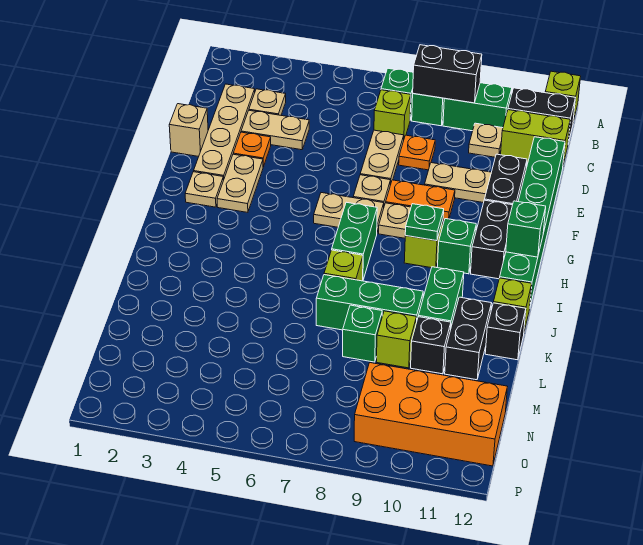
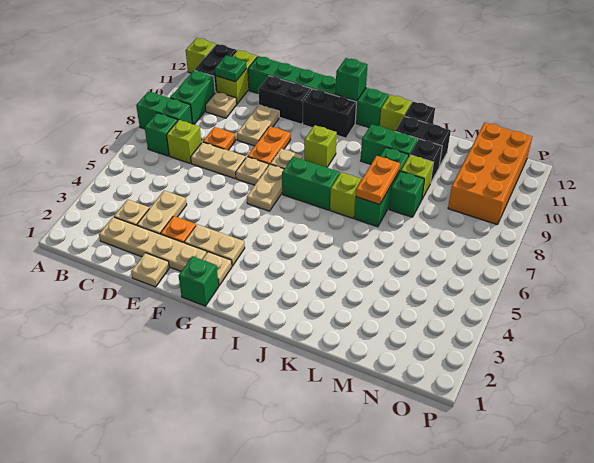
black 1x2 brick [413,45,482,103] -> none
tan 1x1 brick [169,104,208,157] -> tan 1x1 plate [131,253,169,287]
green 1x1 plate [405,204,444,241] -> green 1x1 plate moved to [215,55,246,82]
green 1x1 brick [437,219,476,274] -> green 1x1 brick moved to [179,256,219,306]
none -> orange 1x2 plate [356,156,400,204]

